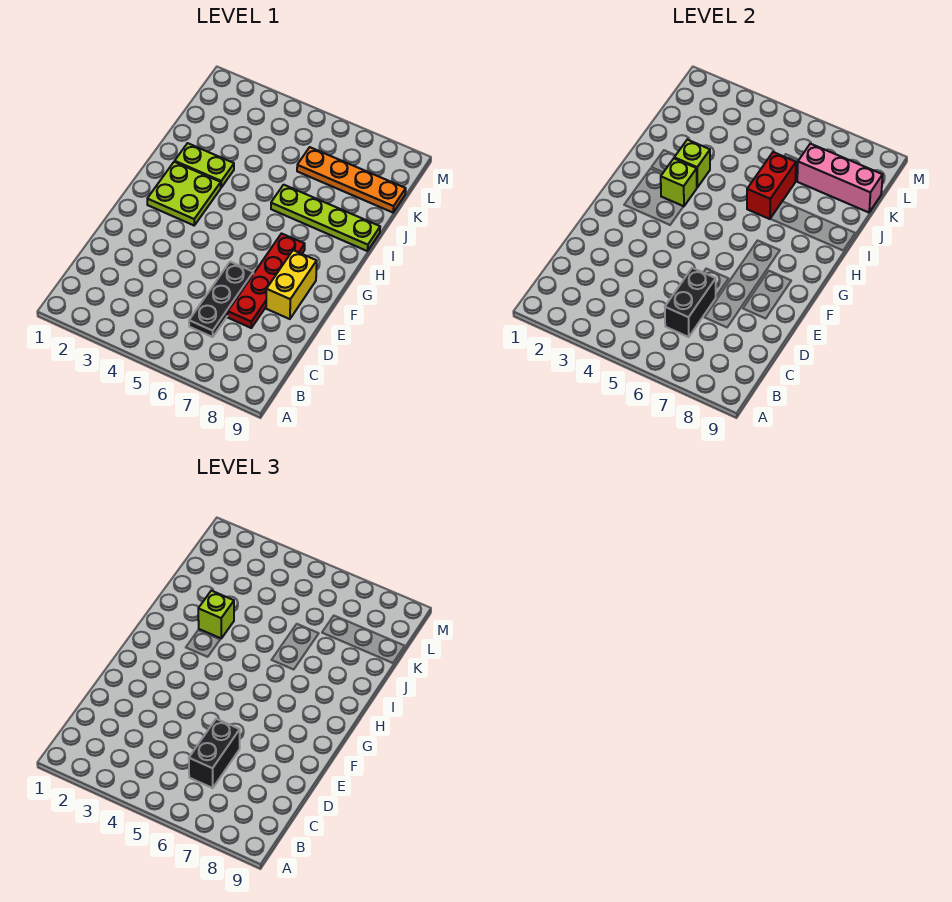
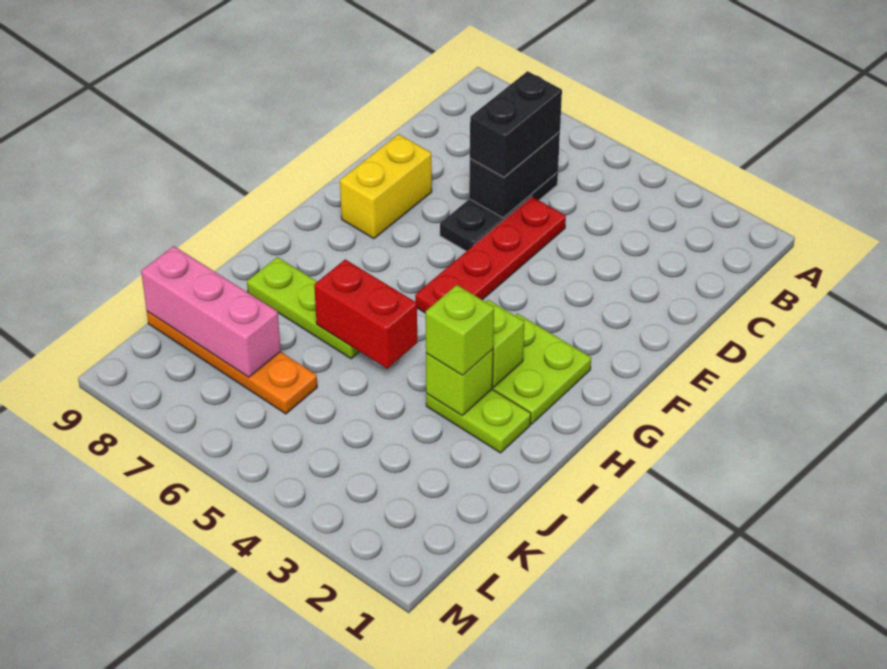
red 1x4 plate [228,234,305,328] -> red 1x4 plate moved to [415,197,566,313]
lime 1x4 plate [271,185,380,251] -> lime 1x3 plate [247,257,360,359]
red 1x2 brick [747,152,796,219] -> red 1x2 brick turned to [314,259,417,368]

